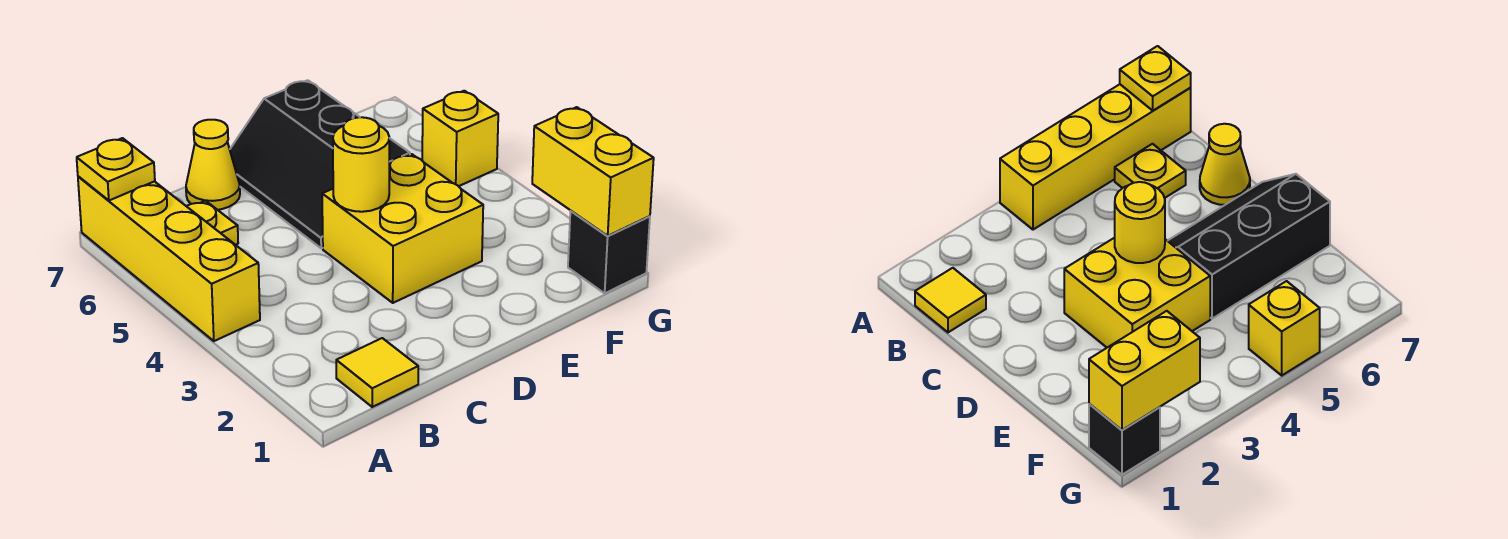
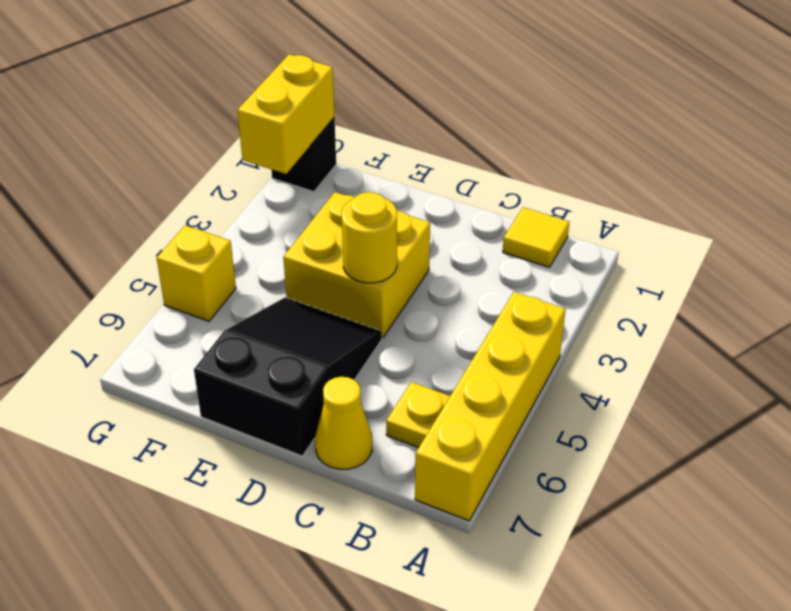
yellow 1x1 plate [77,138,155,200] -> none
black 2x3 slope [230,80,410,248] -> black 2x3 slope turned to [194,297,382,456]

